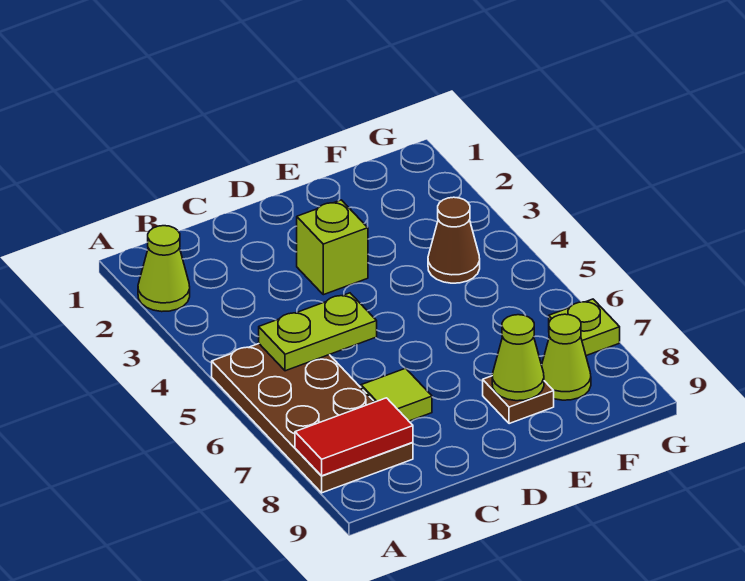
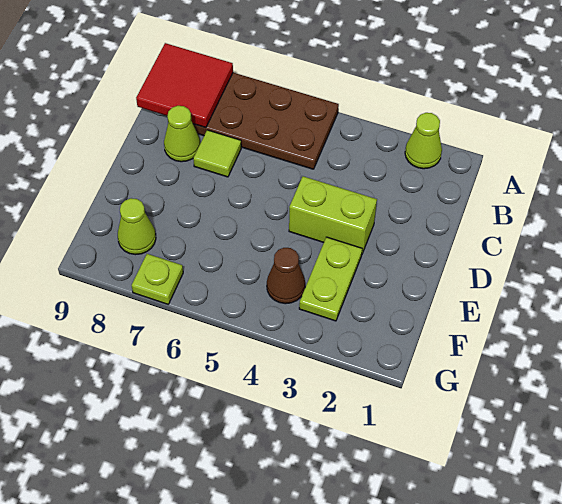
red 1x2 tile [295,398,413,476] -> red 2x2 tile [136,43,233,128]
lime 1x2 plate [259,293,377,371] -> lime 1x2 plate moved to [299,237,362,321]
lime 1x1 brick [297,200,368,295] -> lime 1x2 brick [289,176,377,253]
brown 1x1 plate [483,376,554,424] -> none
lime 1x1 cone [492,315,544,401] -> lime 1x1 cone moved to [164,106,200,162]

